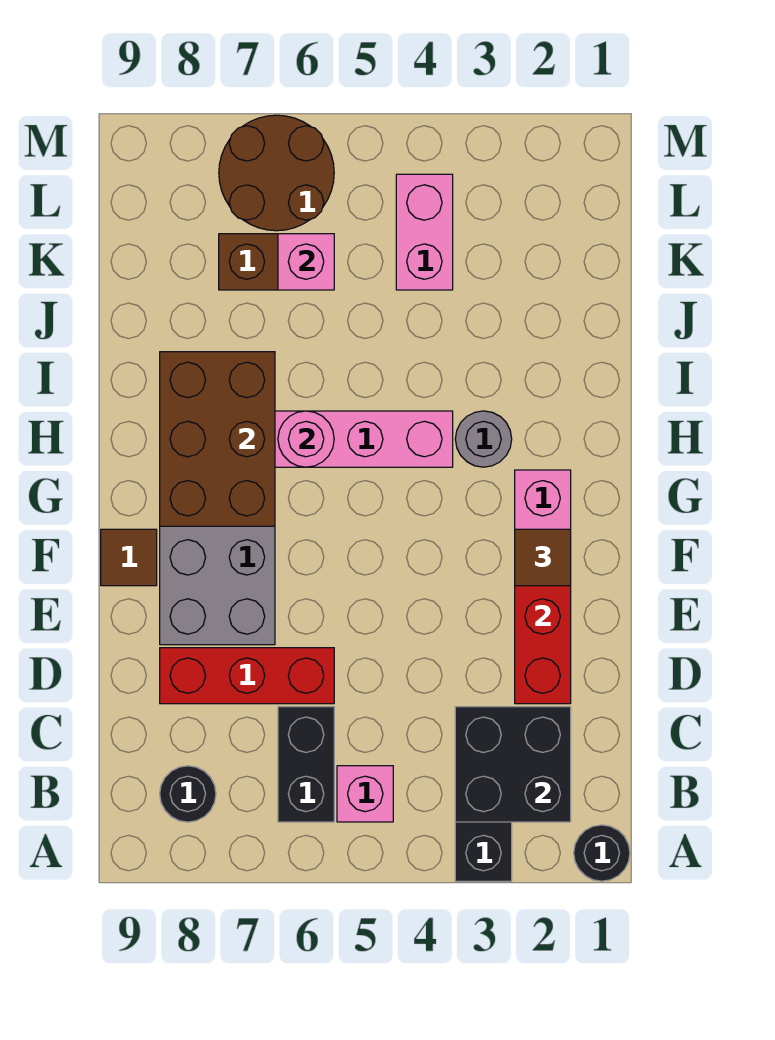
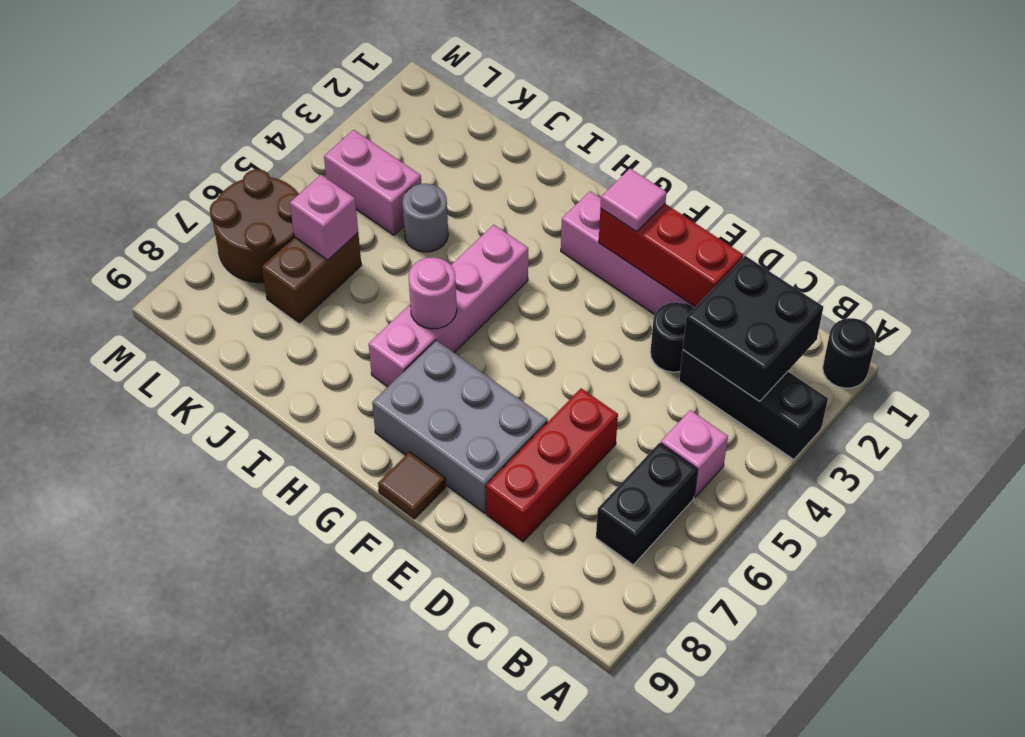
black 1x2 brick [278,707,334,822] -> black 1x2 brick turned to [596,443,697,565]
black 1x1 round brick [160,766,216,822] -> black 1x1 round brick moved to [650,302,693,372]
brown 1x1 tile [515,529,571,586] -> pink 1x1 tile [600,169,666,232]
brown 2x3 brick [160,352,275,526] -> none
grey 1x1 round brick [455,411,512,467] -> grey 1x1 round brick moved to [402,184,448,252]

